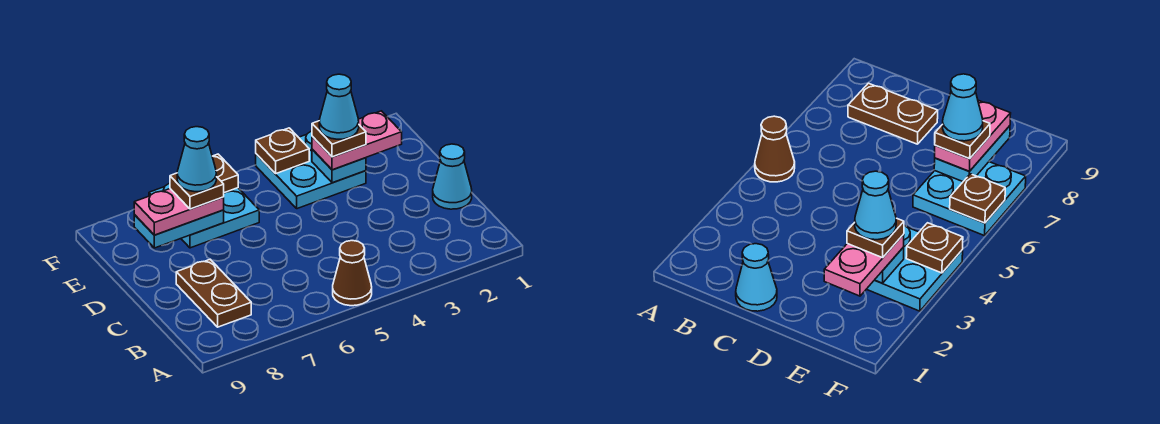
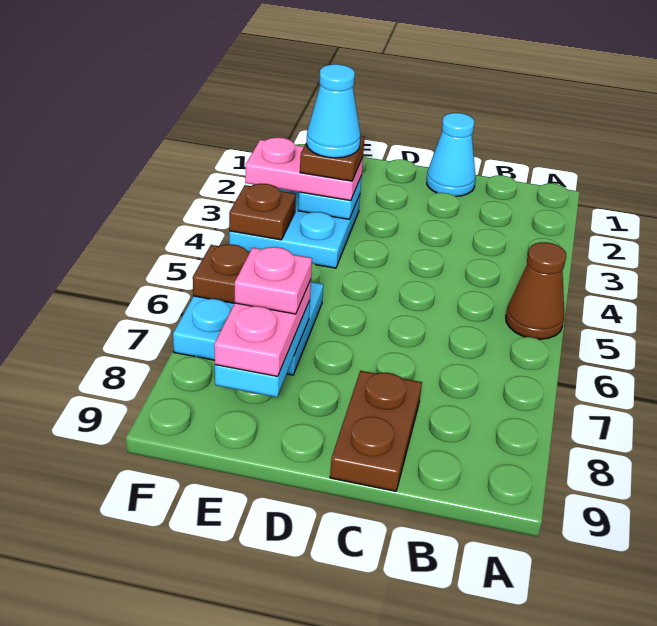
brown 1x2 plate [176,259,251,327] -> brown 1x2 plate turned to [330,371,422,491]
pink 1x2 plate [312,111,402,170] -> pink 1x2 plate turned to [245,137,363,201]
brown 1x1 plate [170,173,224,209] -> pink 1x1 plate [235,247,312,314]
cyan 1x1 cone [177,127,216,192] -> none

